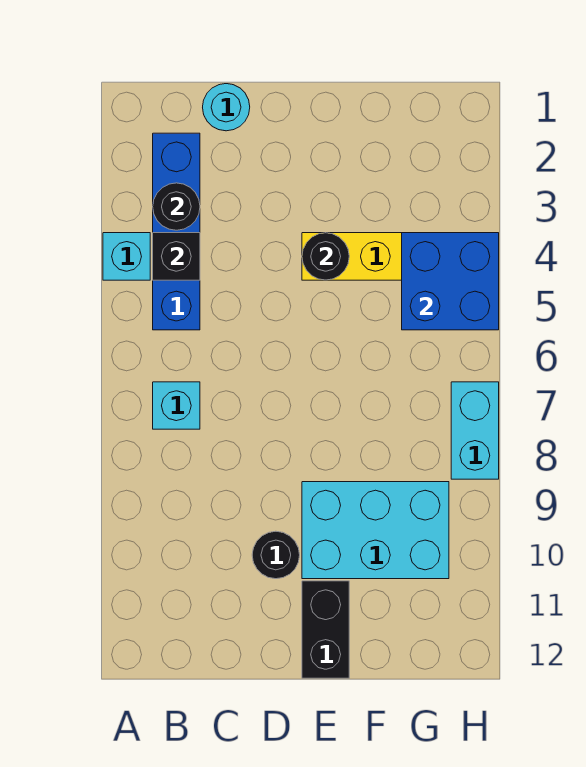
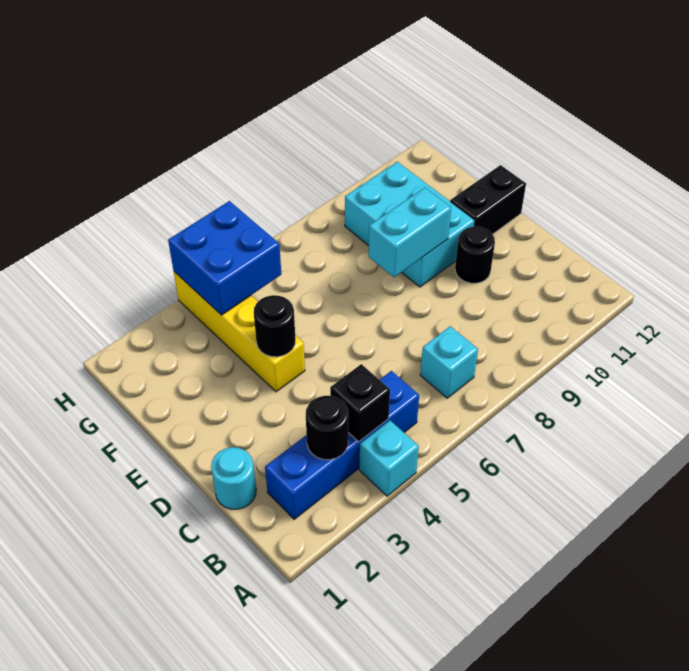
cyan 1x2 brick [451,382,499,479] -> cyan 1x2 brick moved to [368,188,451,277]

